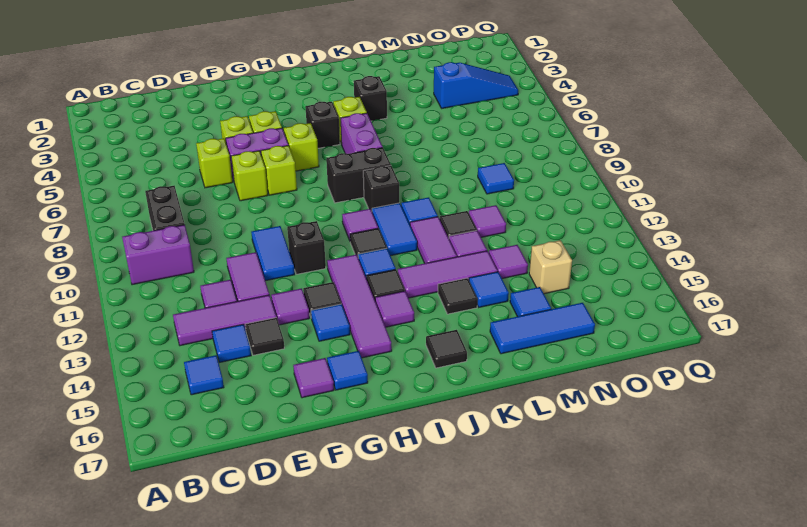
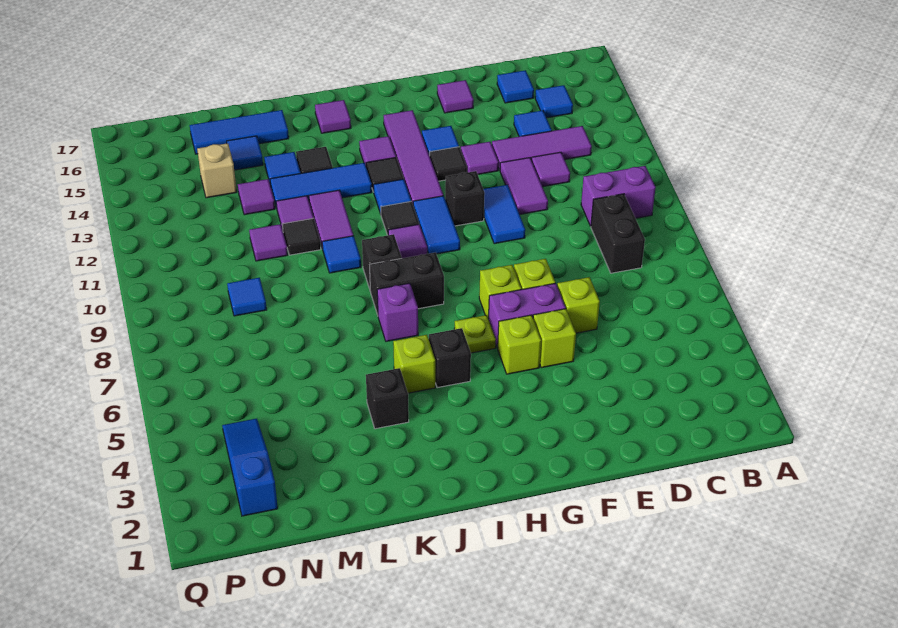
black 1x1 tile [245,318,284,355] -> none
blue 1x1 tile [327,351,368,390] -> blue 1x1 tile moved to [497,70,534,103]
lime 1x1 brick [284,123,319,171] -> lime 1x1 plate [454,315,496,353]
purple 1x2 brick [341,113,383,154] -> purple 1x1 brick [377,283,418,341]
blue 1x2 tile [372,203,417,256] -> blue 1x2 tile moved to [413,196,460,254]
purple 1x3 tile [398,251,498,298] -> blue 1x3 tile [270,163,372,208]
black 1x1 tile [426,330,467,368] -> purple 1x1 tile [315,100,351,133]
blue 1x3 slope [434,62,518,108] -> blue 1x3 slope turned to [222,419,278,516]

